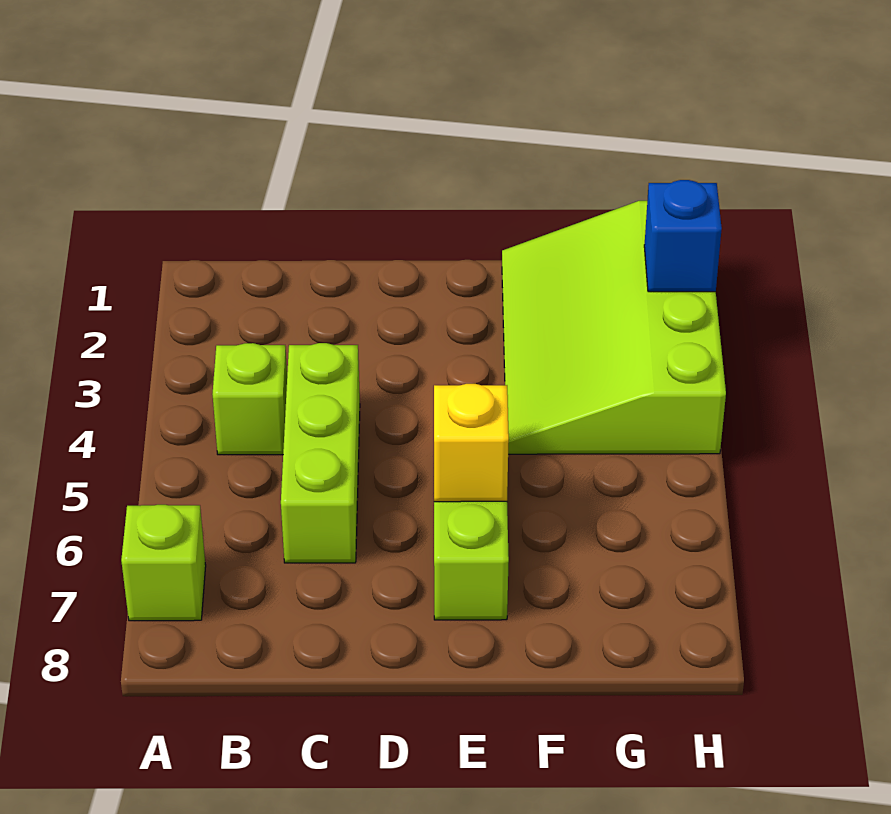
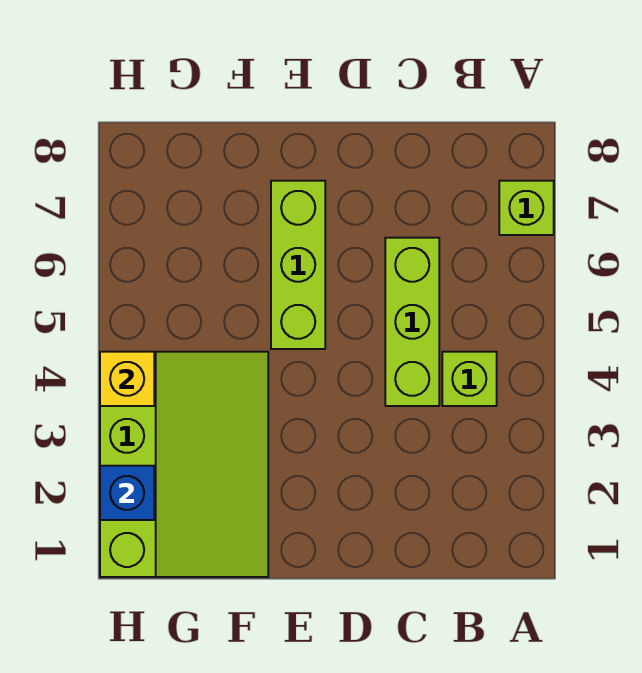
yellow 1x1 brick [434,384,509,502] -> yellow 1x1 brick moved to [100,352,154,406]

